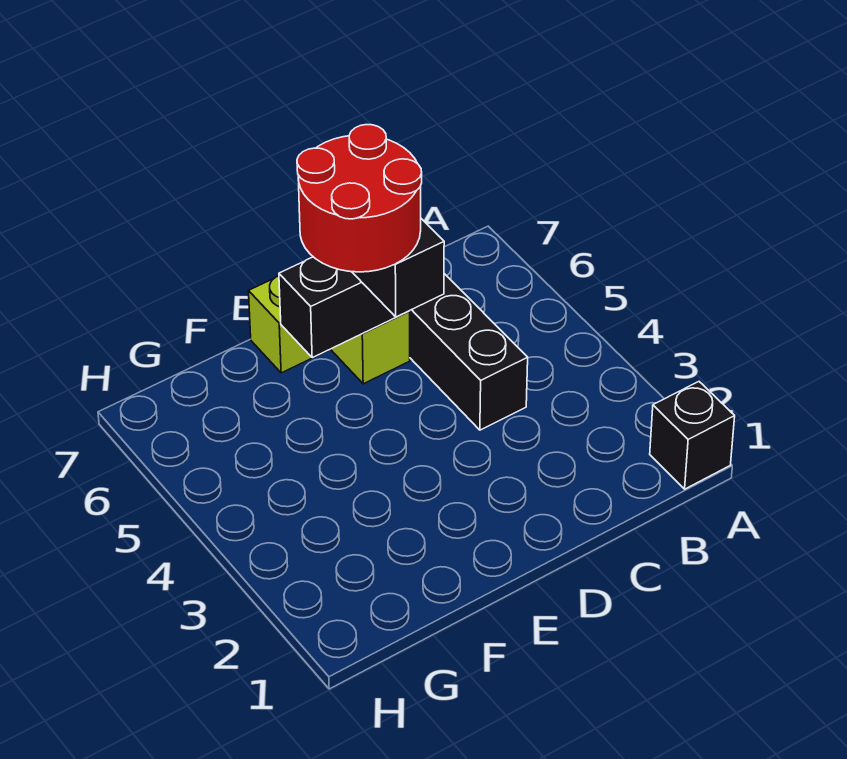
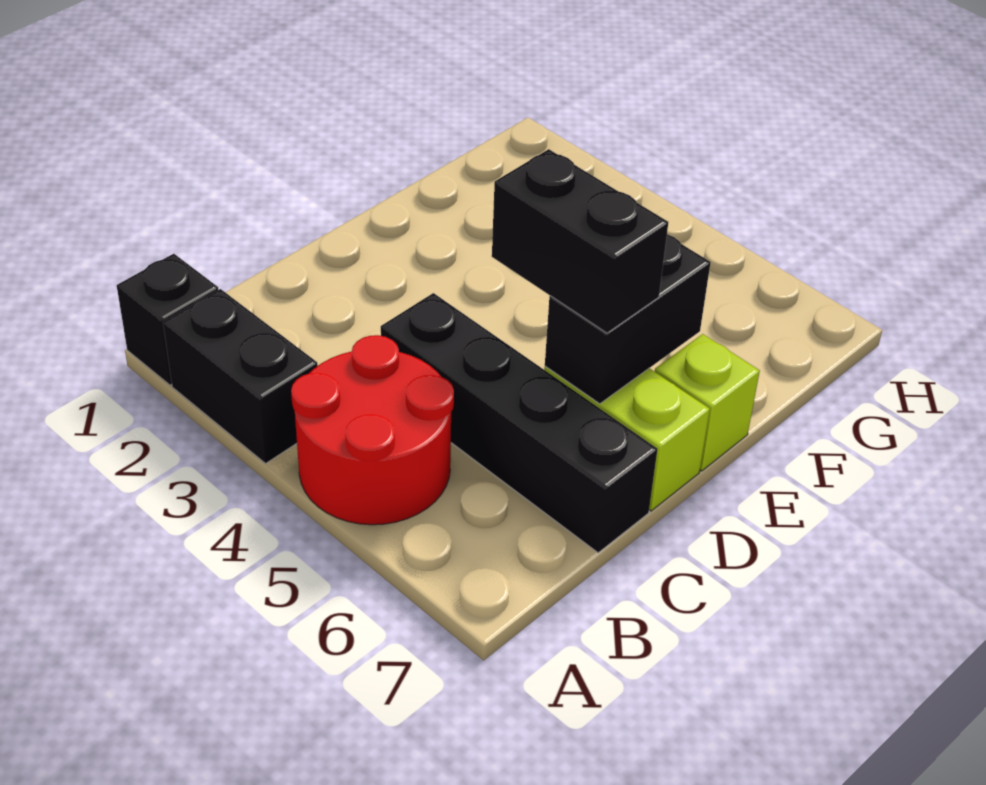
none -> black 1x2 brick [163,289,318,464]
red 2x2 round brick [297,125,422,272] -> red 2x2 round brick moved to [291,335,454,525]

